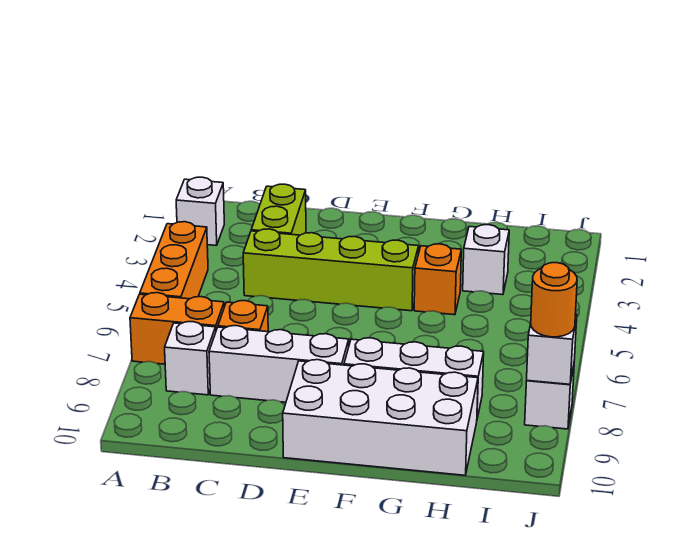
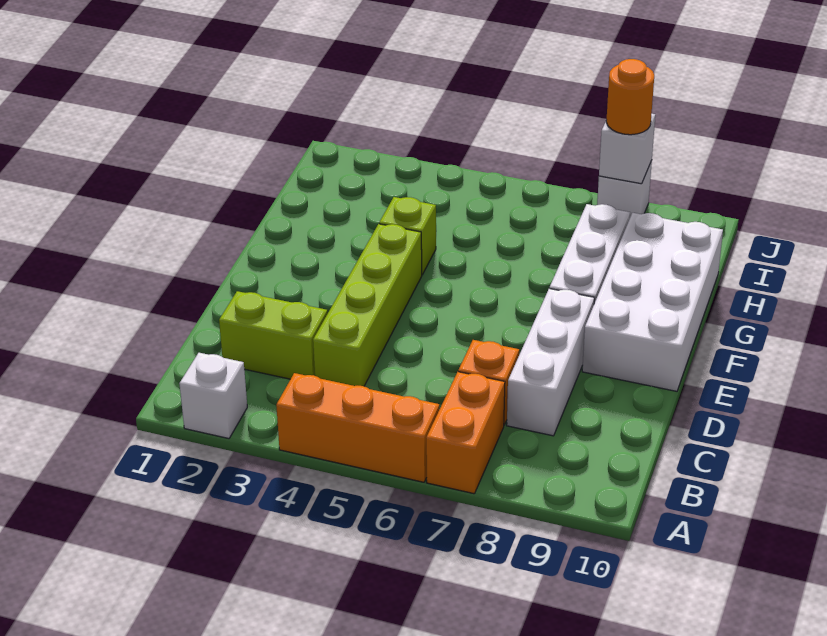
white 1x1 brick [165,322,216,395] -> none
orange 1x1 brick [414,244,461,315] -> lime 1x1 brick [379,197,436,275]
white 1x1 brick [463,225,509,295] -> none

